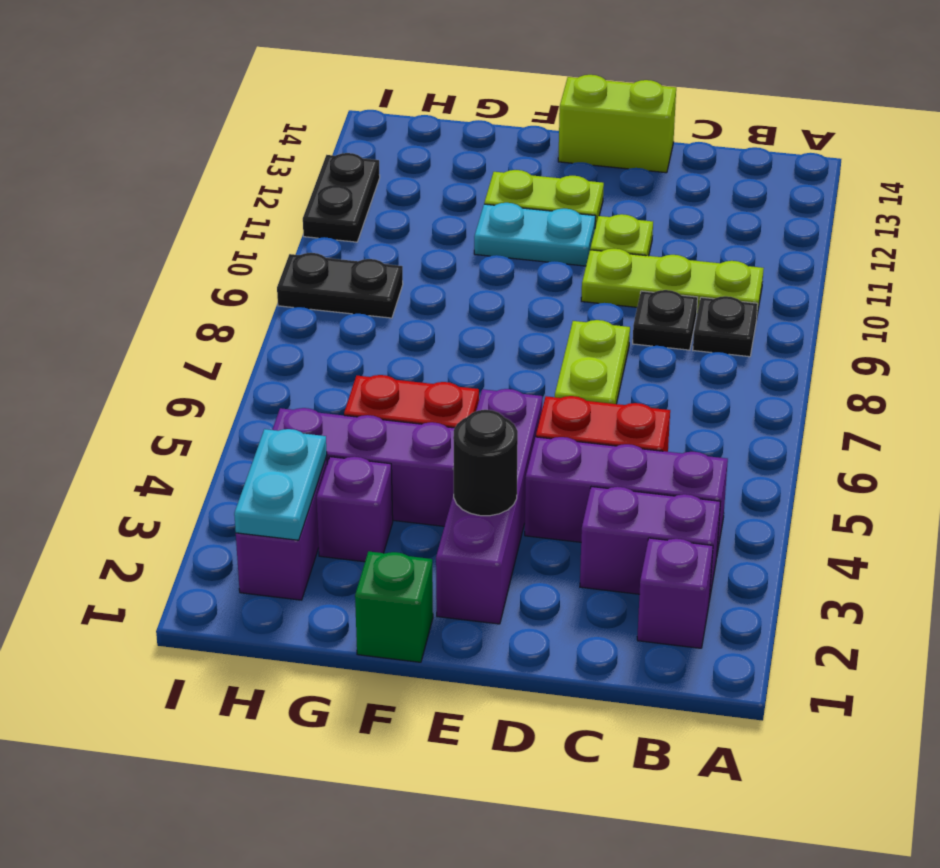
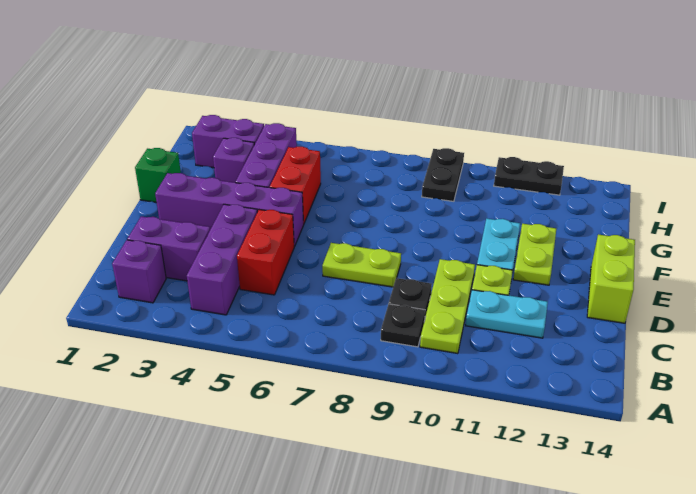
purple 1x2 brick [580,487,721,601] -> purple 1x2 brick turned to [127,216,210,281]
black 1x1 round brick [453,410,518,516] -> none
cyan 1x2 plate [234,429,327,540] -> cyan 1x2 plate moved to [466,290,548,338]

